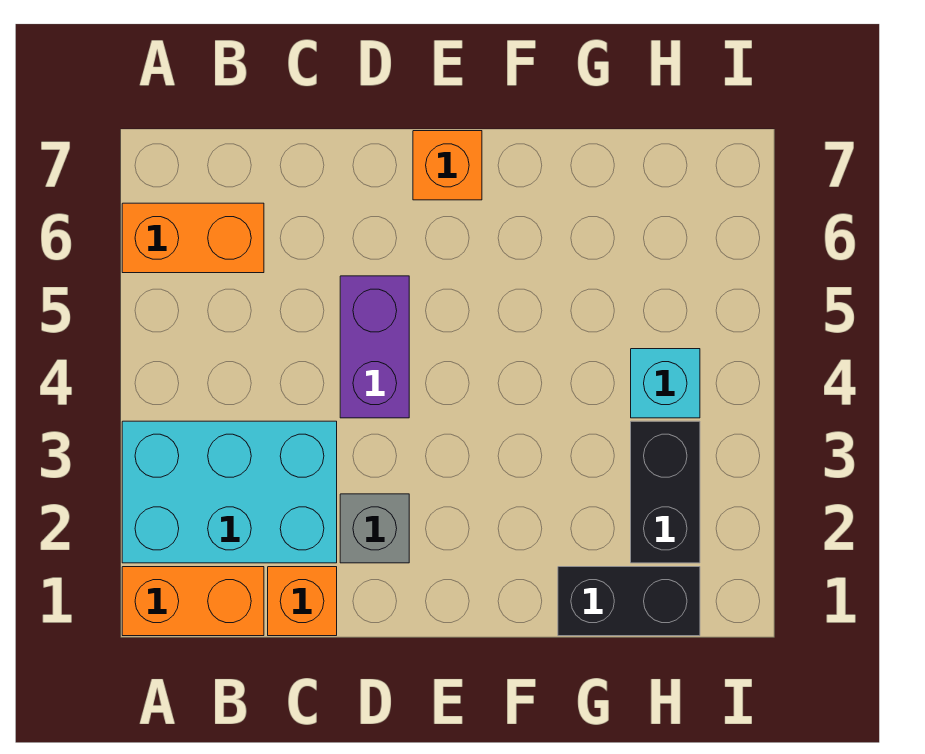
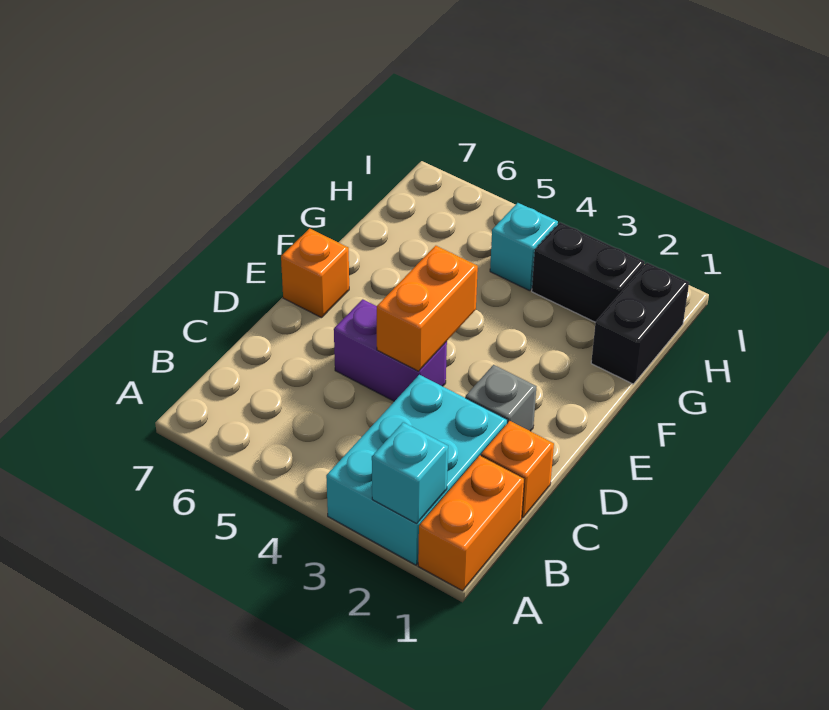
none -> cyan 1x1 brick [372,422,448,524]
orange 1x2 brick [122,203,264,273] -> orange 1x2 brick moved to [377,246,478,371]

